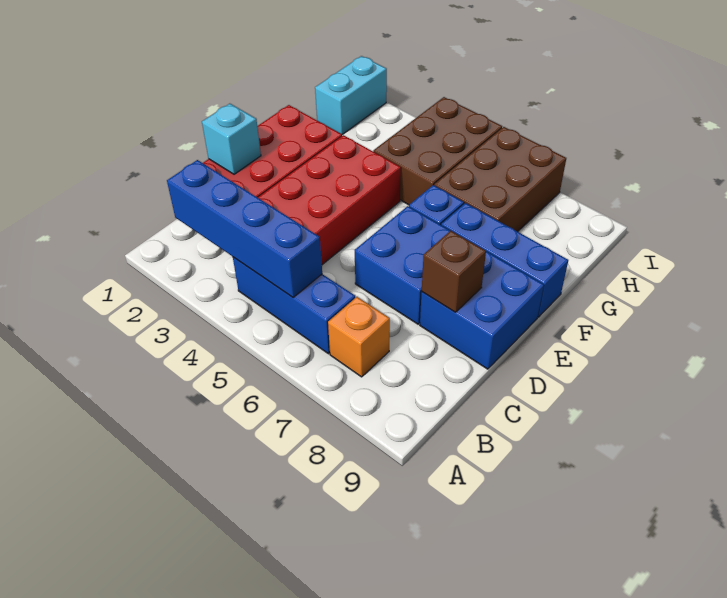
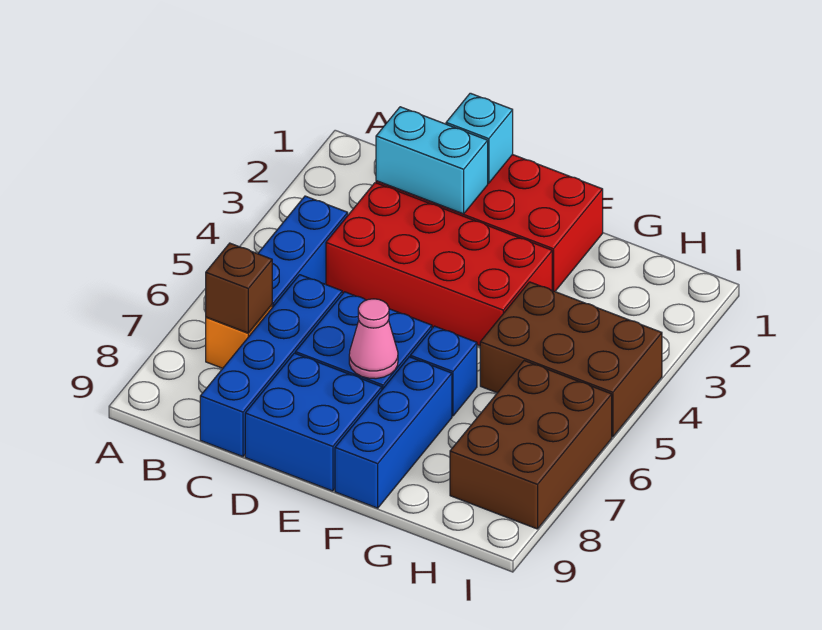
blue 1x4 brick [167,160,322,297] -> blue 1x4 brick moved to [200,275,342,457]
brown 1x1 brick [422,231,486,312] -> brown 1x1 brick moved to [206,243,272,333]
none -> pink 1x1 cone [349,299,398,379]
brown 2x3 brick [434,127,566,232] -> brown 2x3 brick turned to [450,361,612,529]
cyan 1x2 brick [315,56,387,135] -> cyan 1x2 brick moved to [376,107,488,214]

